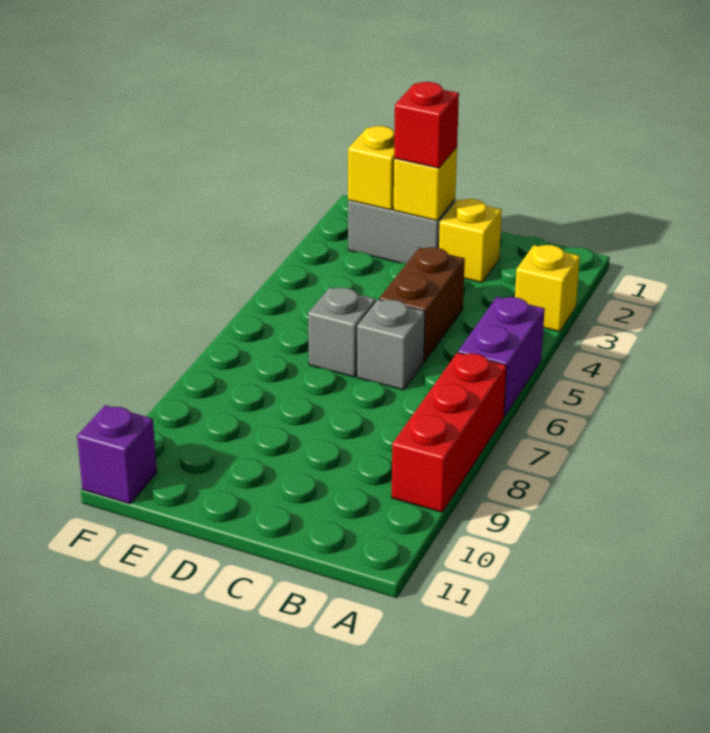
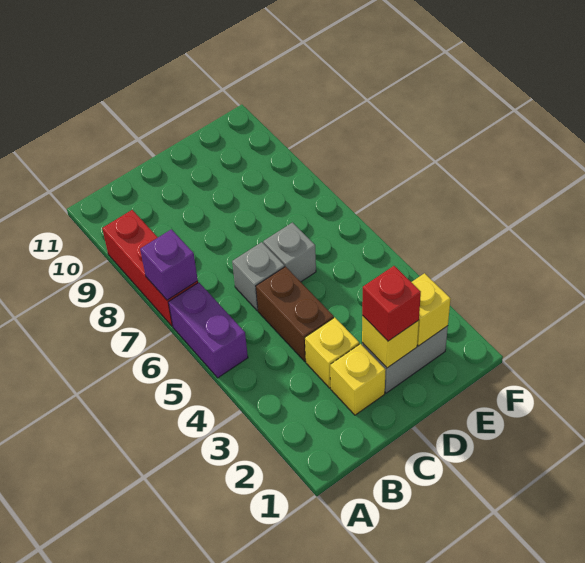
yellow 1x1 brick [515,245,580,332] -> yellow 1x1 brick moved to [305,317,359,388]
purple 1x1 brick [77,405,157,504] -> purple 1x1 brick moved to [140,229,198,300]

